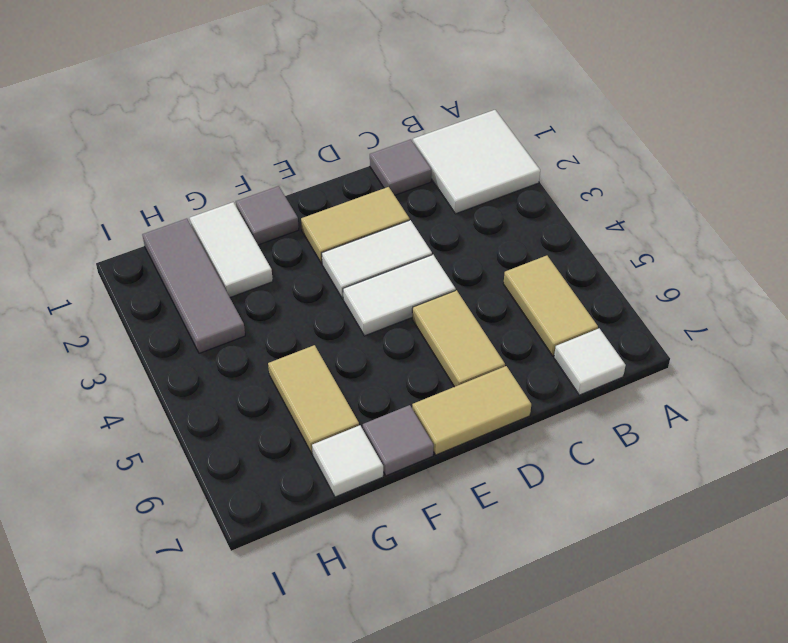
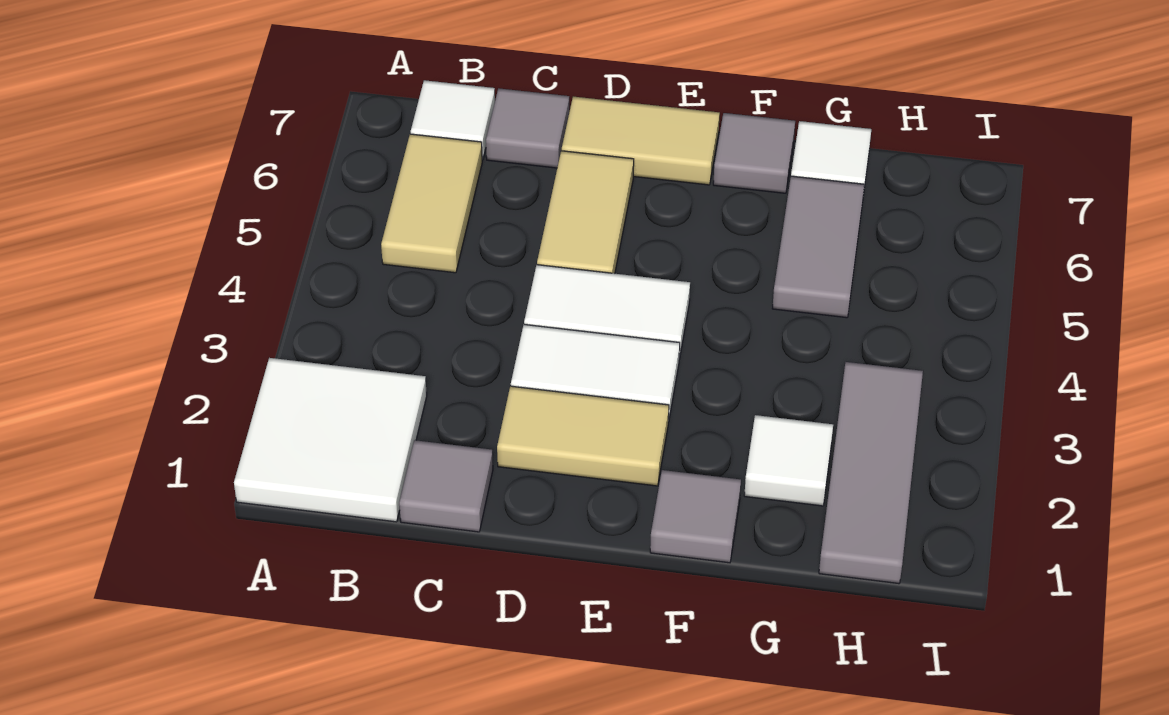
none -> grey 1x1 tile [486,88,569,168]
white 1x2 tile [190,202,273,297] -> white 1x1 tile [744,415,833,506]
tan 1x2 tile [268,345,359,454] -> grey 1x2 tile [772,176,864,318]

